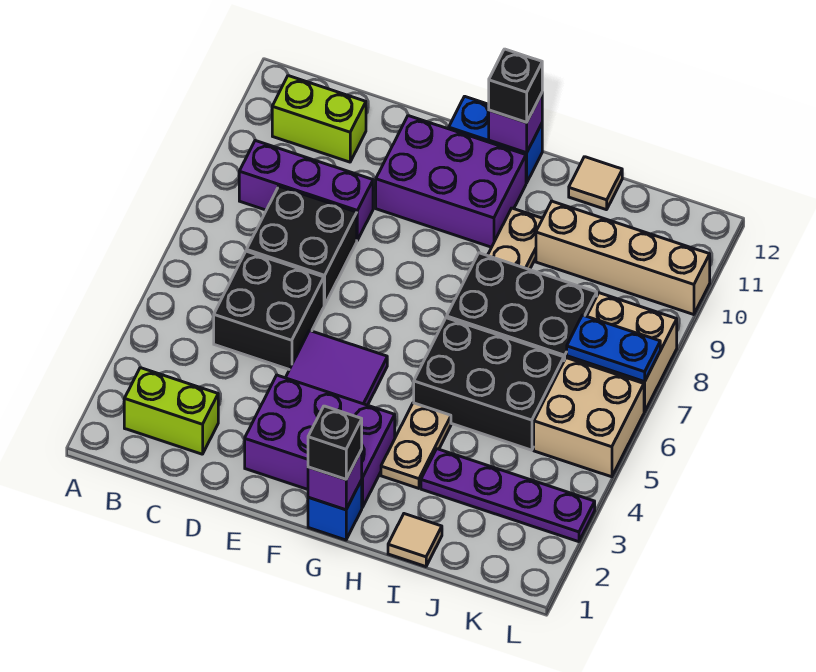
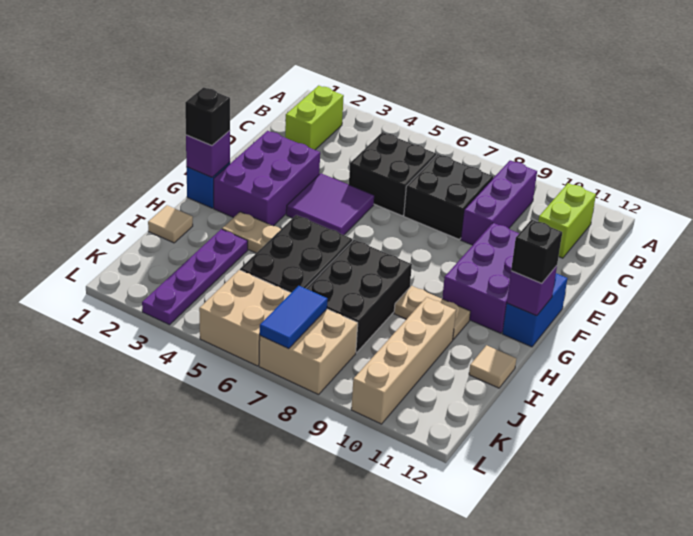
blue 1x2 plate [567,315,660,382] -> blue 1x2 tile [260,286,328,349]

